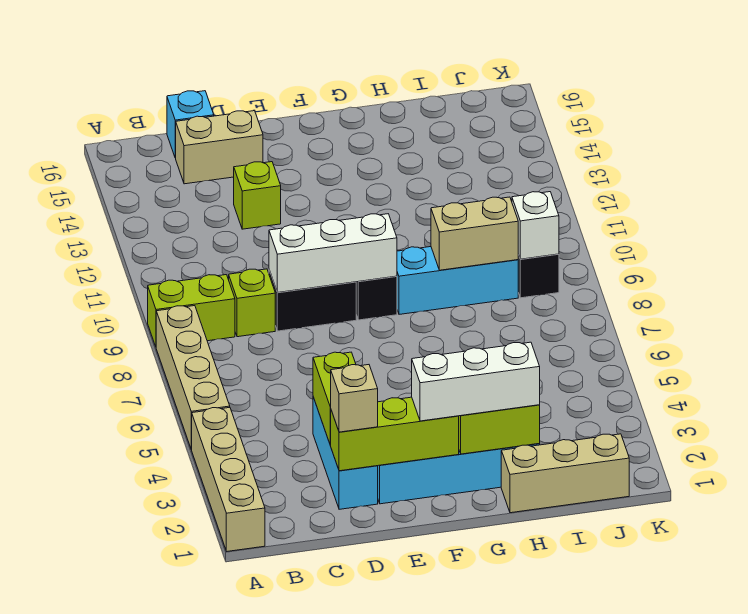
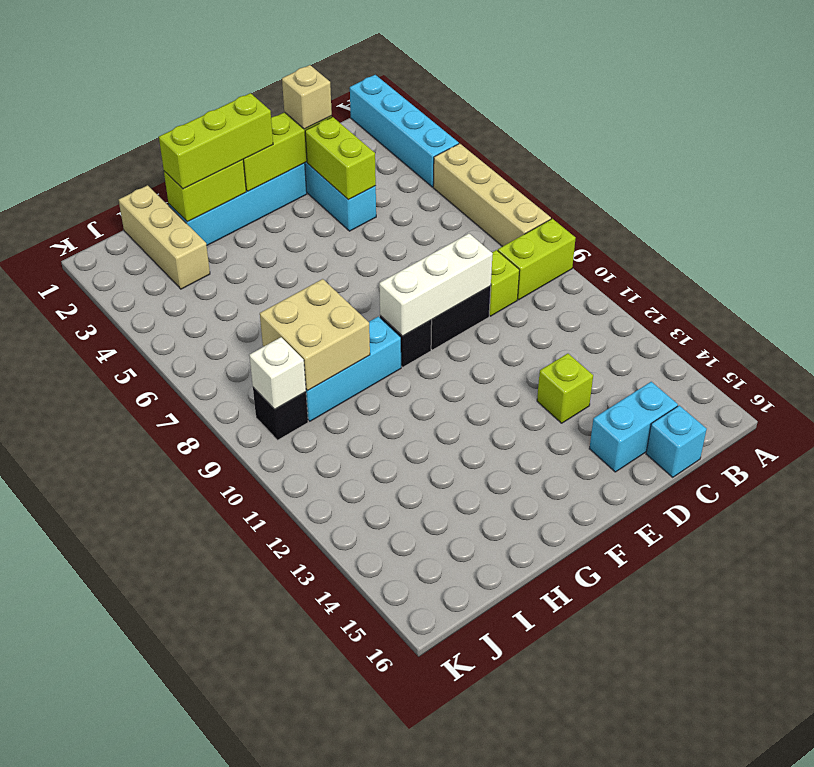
tan 1x4 brick [191,408,265,551] -> cyan 1x4 brick [350,75,459,187]
tan 1x2 brick [176,111,263,184] -> cyan 1x2 brick [589,382,678,472]
white 1x3 brick [412,342,540,421] -> lime 1x3 brick [159,93,273,189]
tan 1x3 brick [501,434,629,513] -> tan 1x3 brick turned to [119,185,210,289]
tan 1x2 brick [431,197,518,270] -> tan 2x2 brick [260,279,370,391]

